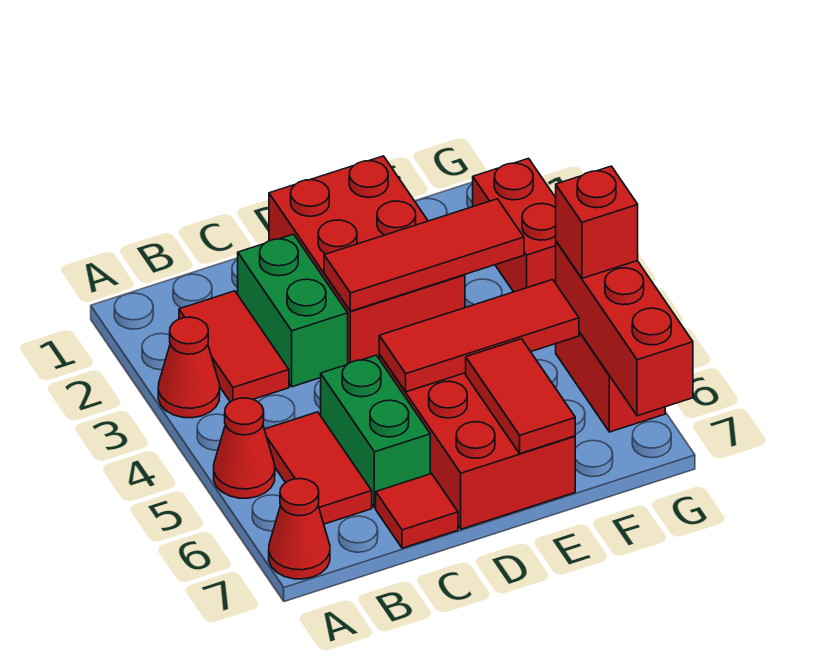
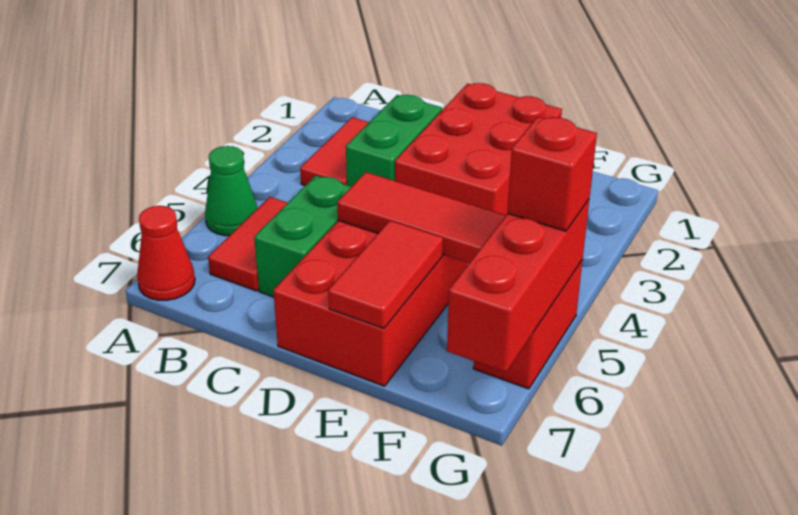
red 1x1 cone [158,317,220,418] -> none
red 1x1 cone [214,398,275,498] -> green 1x1 cone [205,146,258,236]
red 1x1 tile [376,474,458,548] -> none
red 1x3 tile [324,199,524,311] -> none
red 1x2 brick [473,159,556,292] -> none

